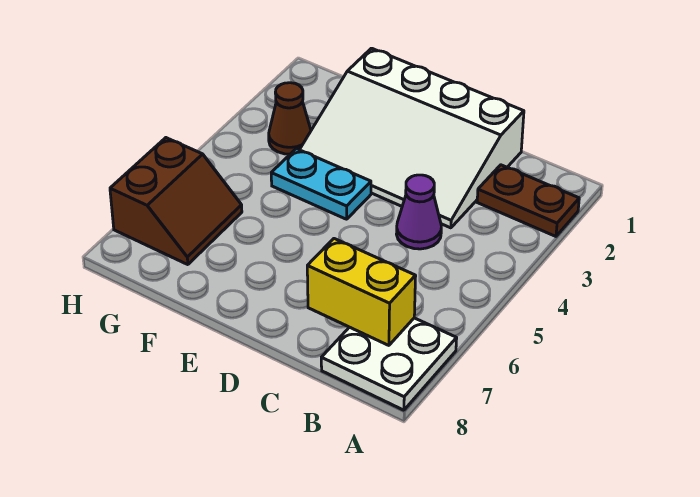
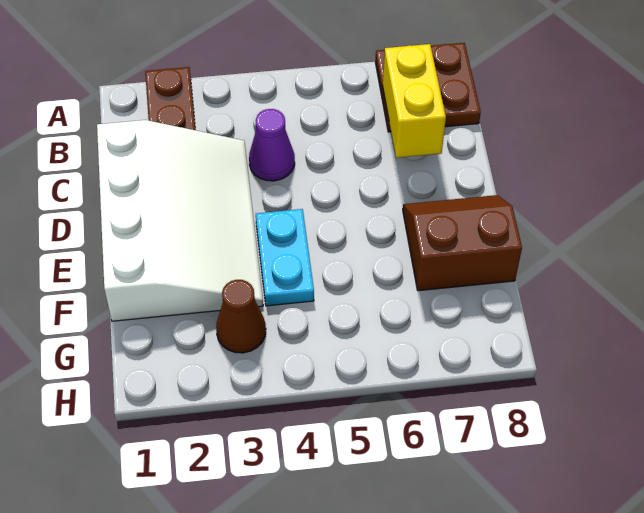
white 2x2 plate [321,318,457,410] -> brown 2x2 plate [375,43,481,132]
brown 2x2 slope [110,138,242,265] -> brown 2x2 slope moved to [403,195,522,291]

